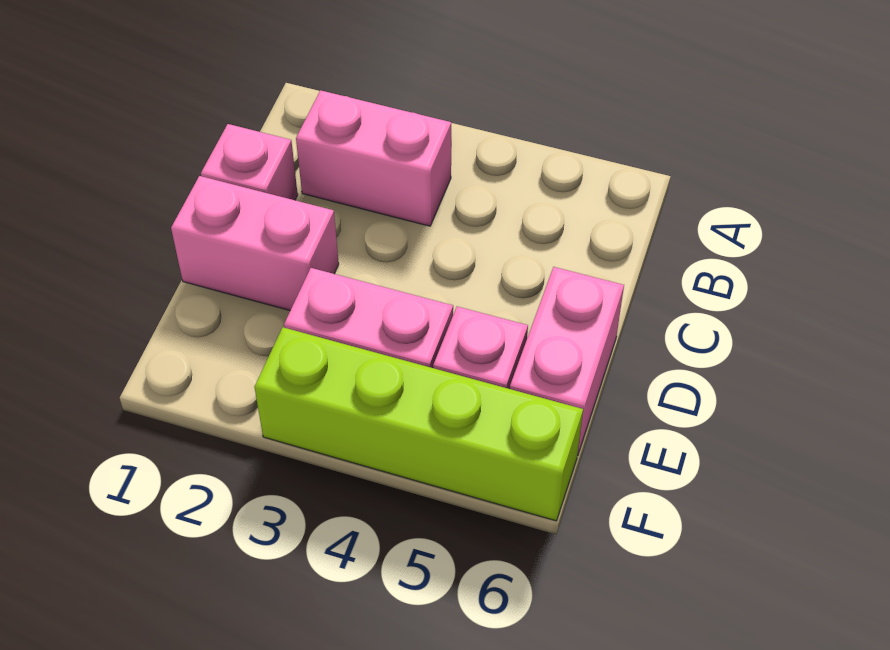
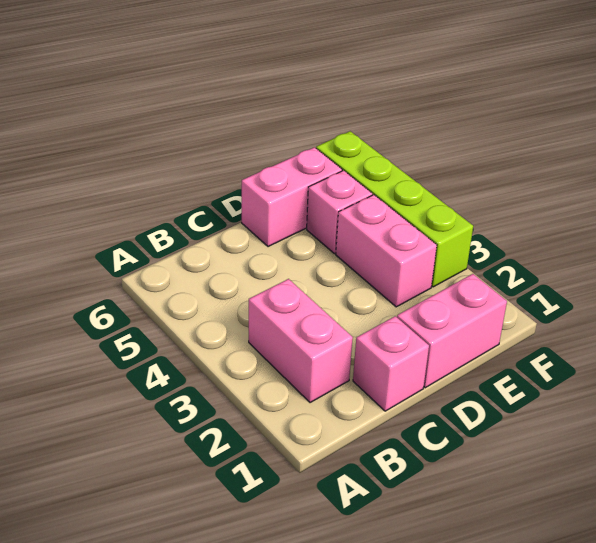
pink 1x2 brick [171,176,339,310] -> pink 1x2 brick turned to [397,274,507,388]

